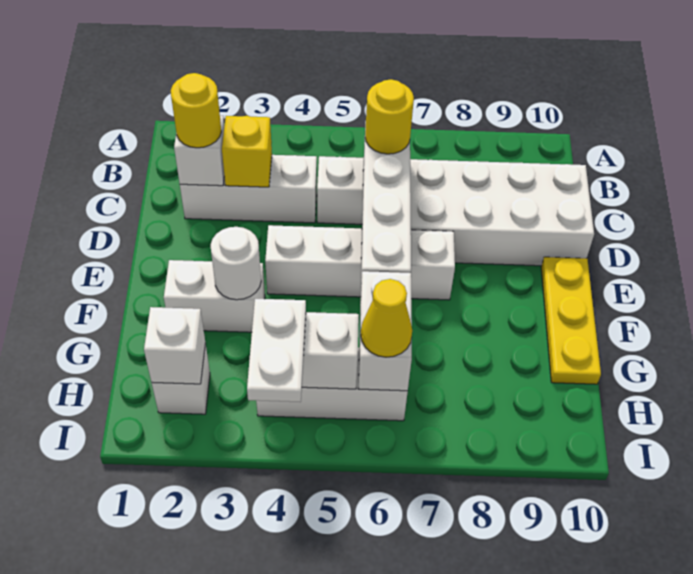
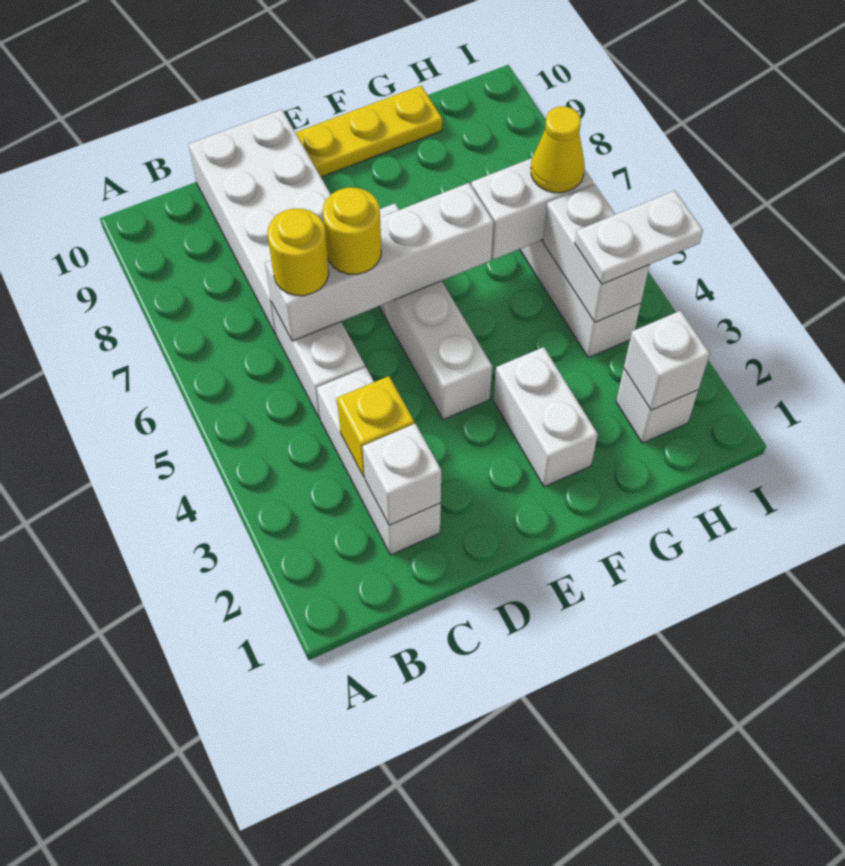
yellow 1x1 round brick [171,73,221,148] -> yellow 1x1 round brick moved to [323,187,381,274]
white 1x1 round brick [211,227,261,300] -> none

